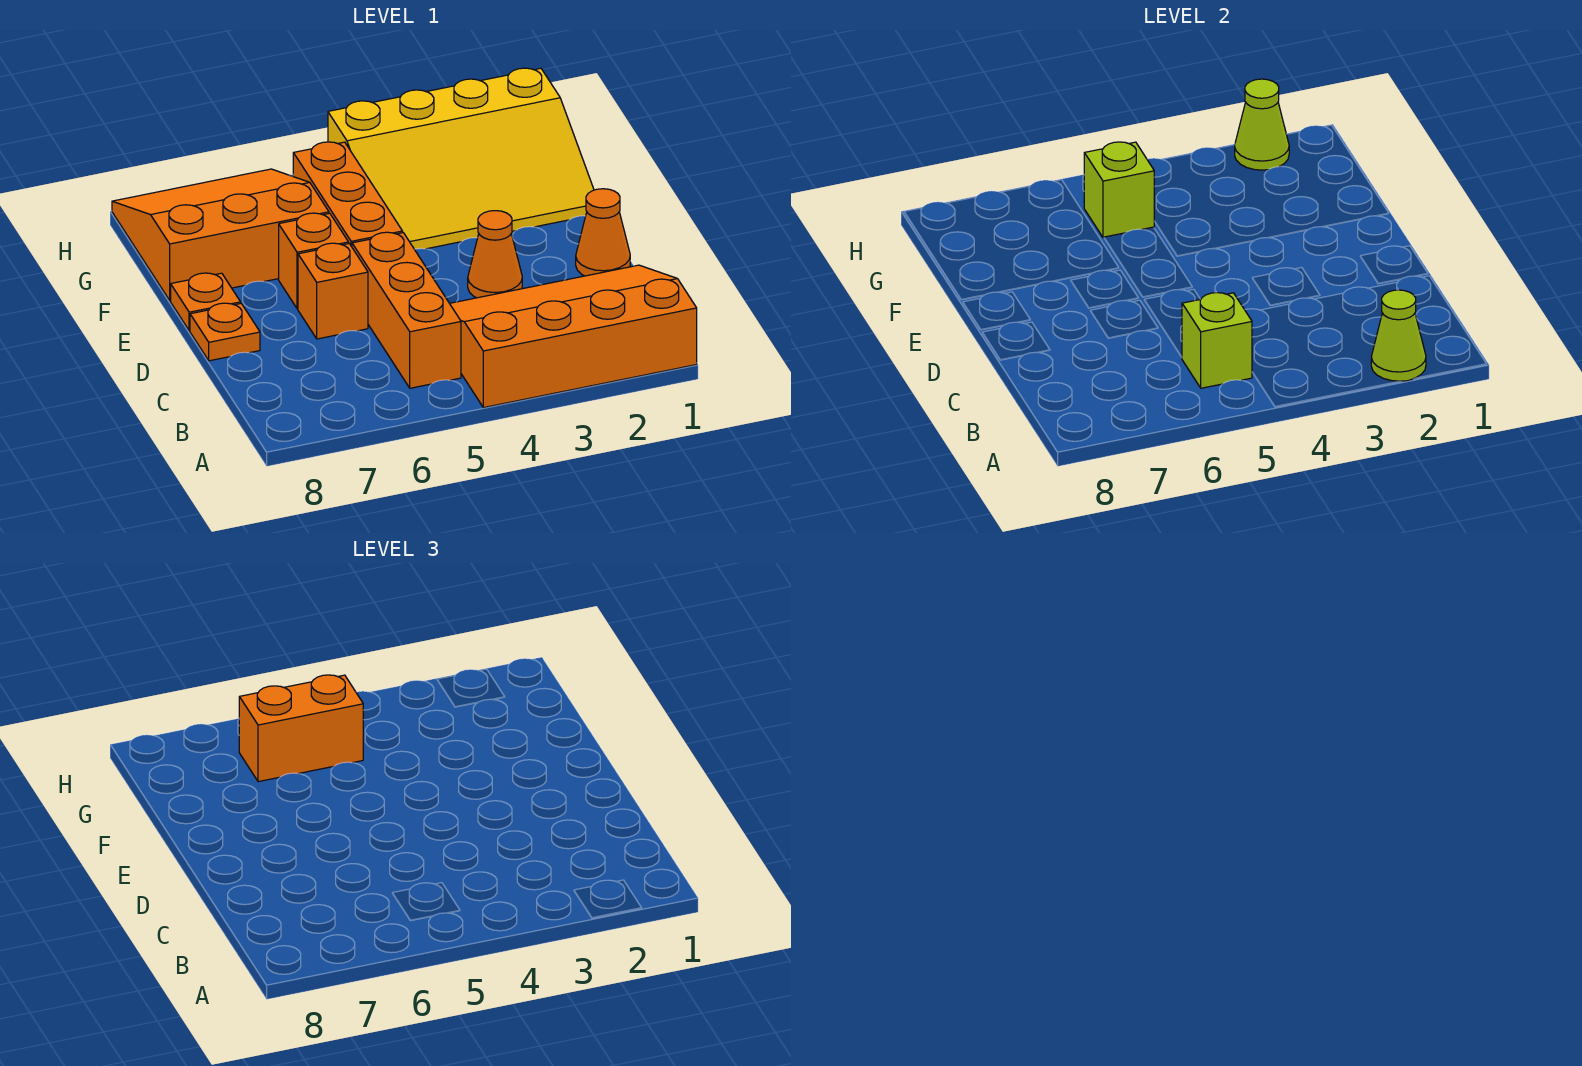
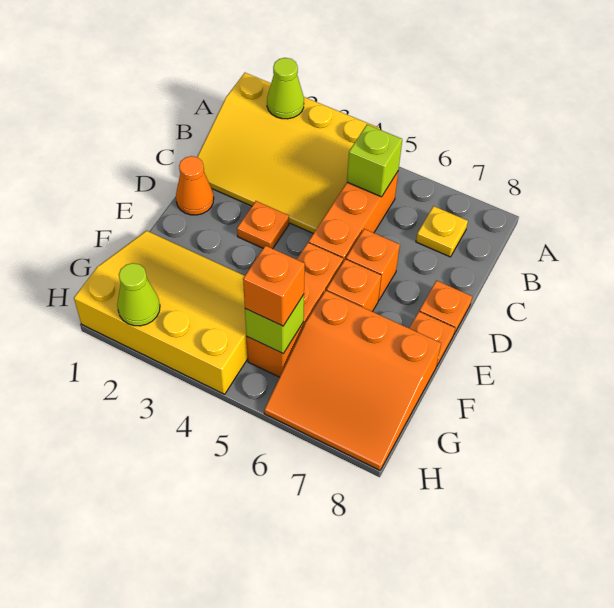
orange 3x4 slope [450,265,697,408] -> yellow 3x4 slope [197,73,380,233]
none -> yellow 1x1 plate [416,206,468,257]
orange 1x1 cone [468,211,522,298] -> orange 1x1 plate [237,201,289,249]
orange 1x2 brick [239,675,363,782] -> orange 1x1 brick [243,246,305,326]

